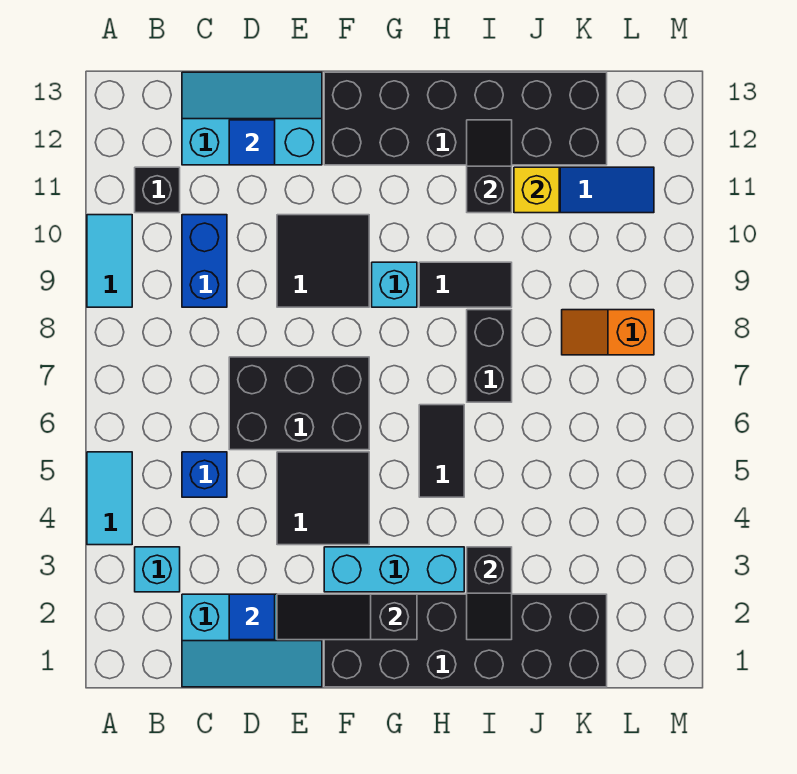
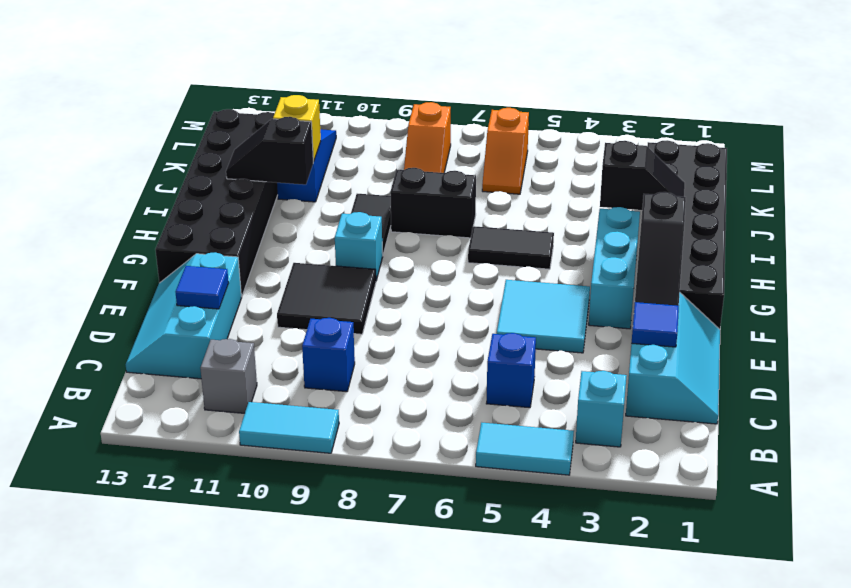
black 1x1 brick [135,167,180,213] -> grey 1x1 brick [200,339,257,413]
blue 1x2 brick [182,215,227,307] -> blue 1x1 brick [302,318,355,392]
black 2x3 brick [229,357,369,450] -> none
black 2x2 tile [277,452,369,545] -> cyan 2x2 tile [497,280,590,353]
none -> orange 1x2 slope [482,108,529,194]

